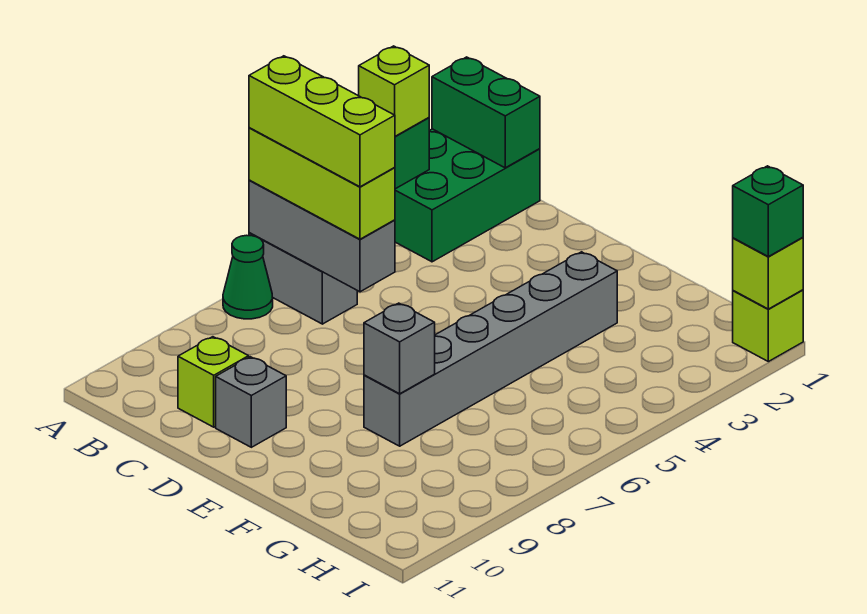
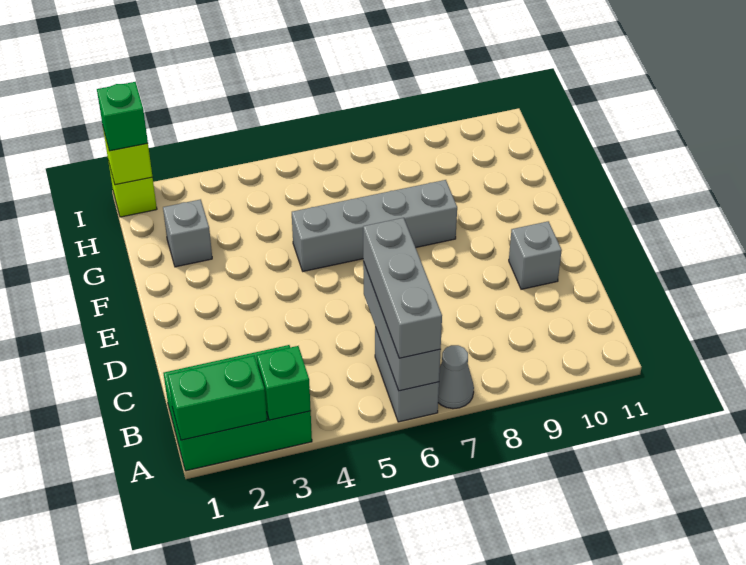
green 1x2 brick [432,57,540,168] -> green 1x2 brick turned to [168,356,267,440]
lime 1x1 brick [359,46,429,136] -> none
lime 1x3 brick [249,128,395,239] -> grey 1x3 brick [363,218,442,358]
lime 1x3 brick [249,56,395,187] -> none
green 1x1 cone [223,235,273,319] -> grey 1x1 cone [438,345,474,409]
lime 1x1 brick [178,337,249,427] -> none
grey 1x6 brick [364,252,617,446] -> grey 1x4 brick [292,180,457,271]
grey 1x1 brick [364,303,435,394] -> grey 1x1 brick moved to [163,199,212,267]

